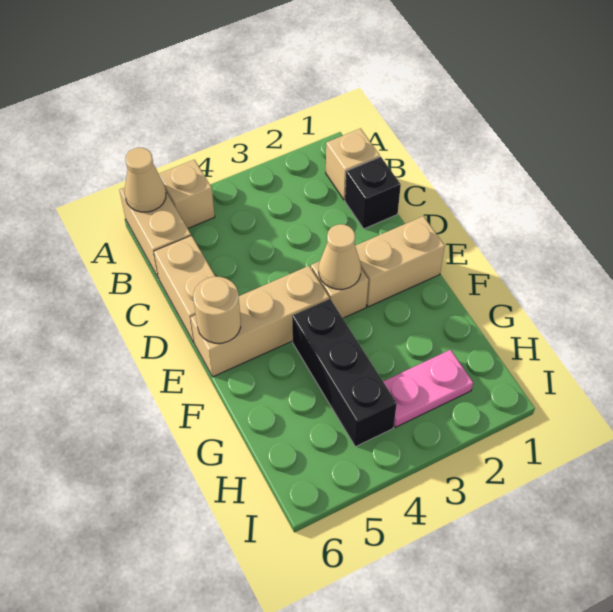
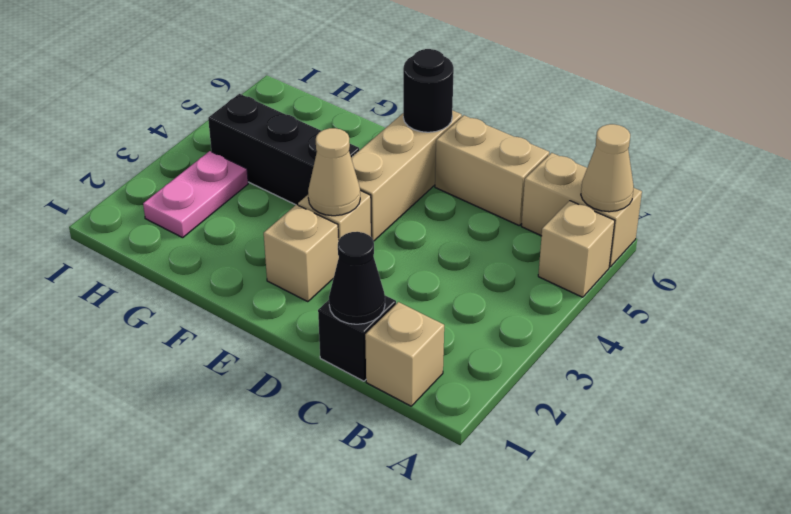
none -> black 1x1 cone [329,232,385,324]
tan 1x2 brick [355,216,445,307] -> tan 1x1 brick [264,205,339,302]
tan 1x1 round brick [193,277,241,343] -> black 1x1 round brick [403,49,454,132]

